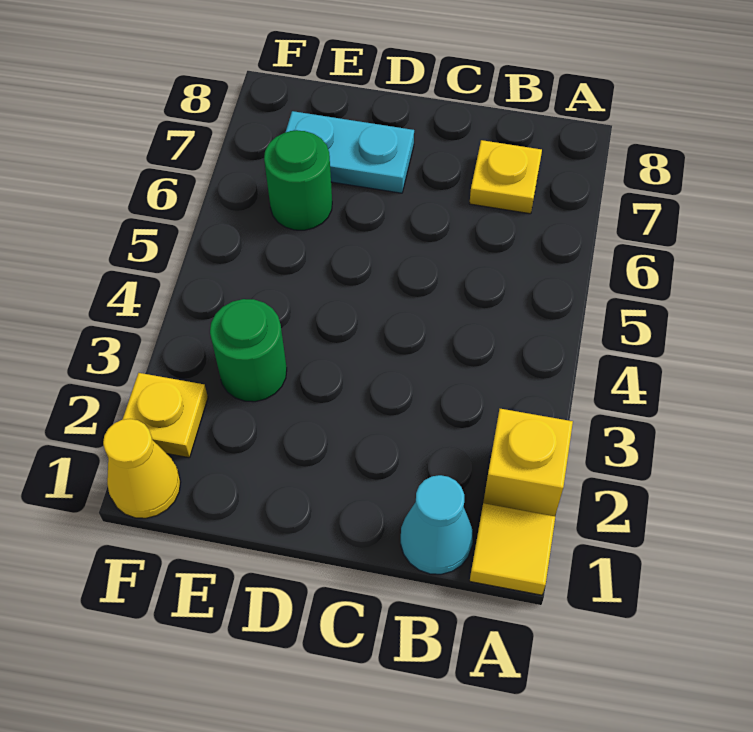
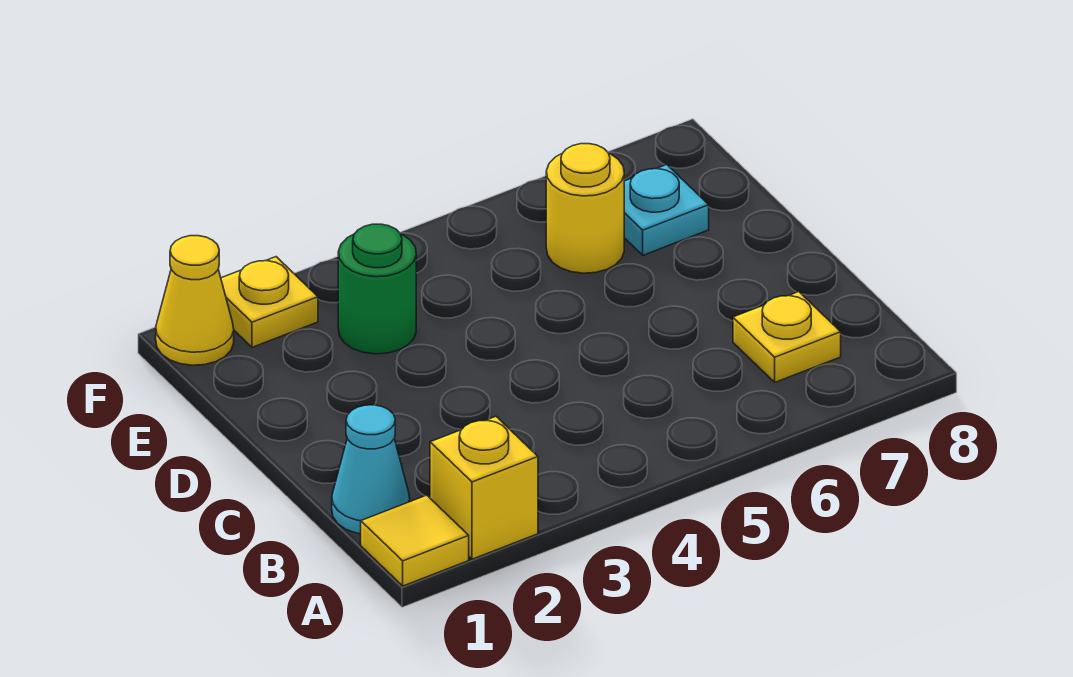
cyan 1x2 plate [286,111,414,193] -> cyan 1x1 plate [624,165,709,255]
green 1x1 round brick [264,130,332,230] -> yellow 1x1 round brick [546,144,624,273]

